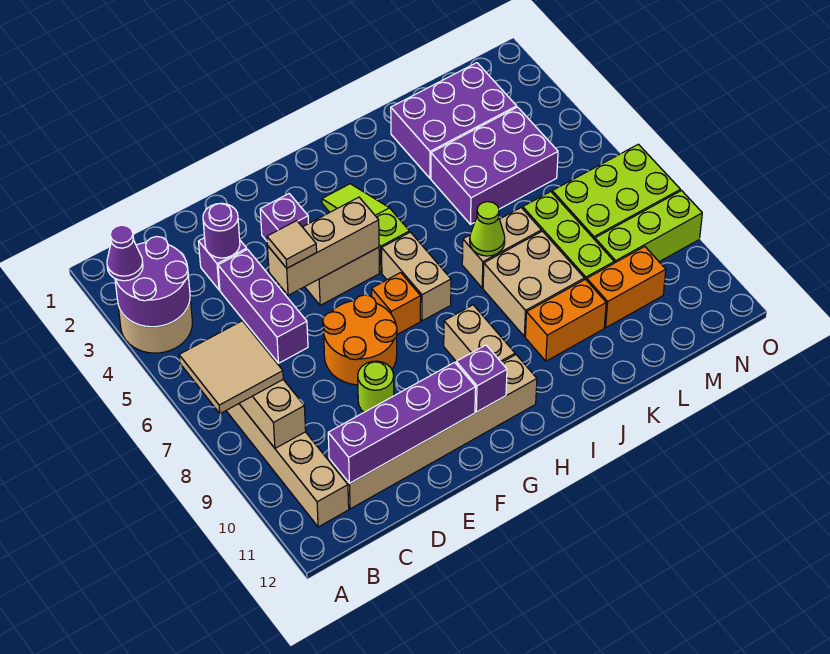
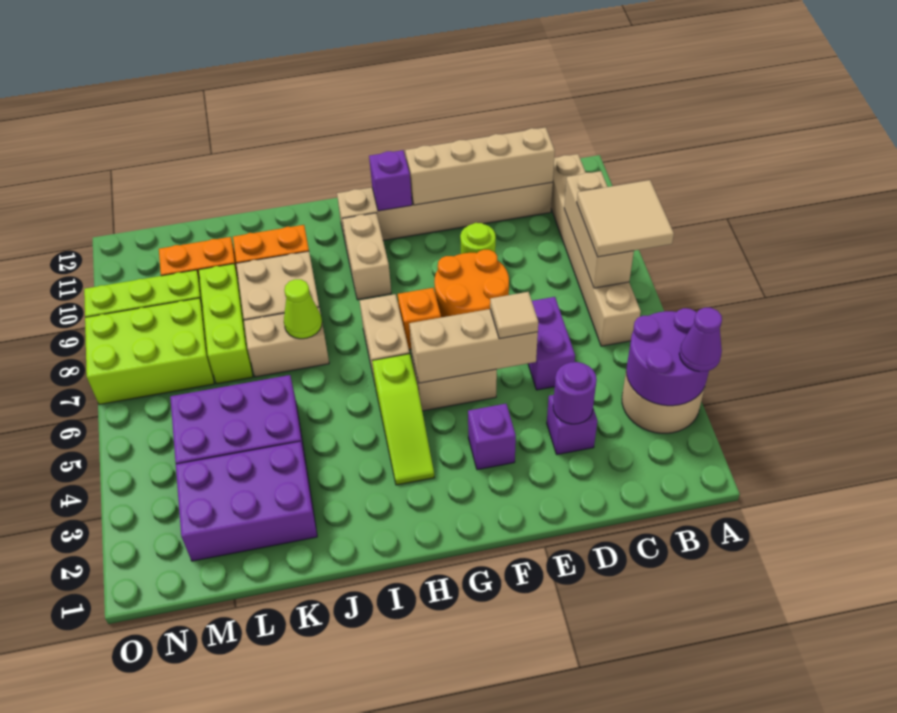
purple 1x4 brick [328,362,476,483] -> tan 1x4 brick [405,127,555,205]
purple 1x3 brick [218,250,308,363] -> purple 1x2 brick [528,297,575,390]

